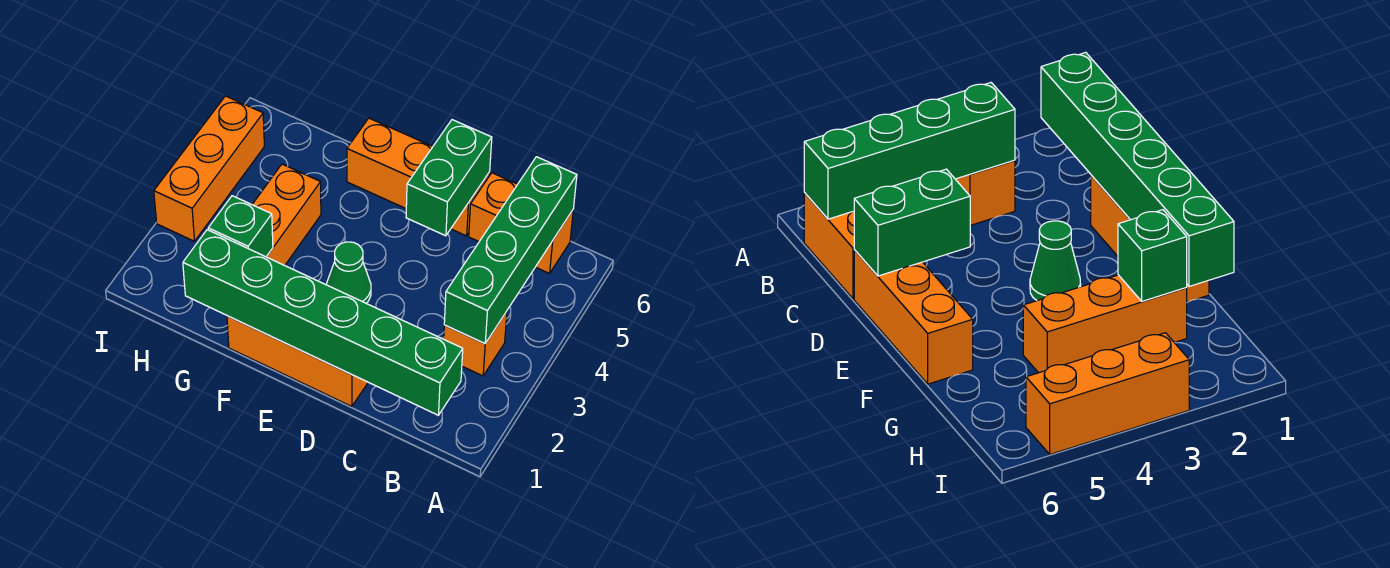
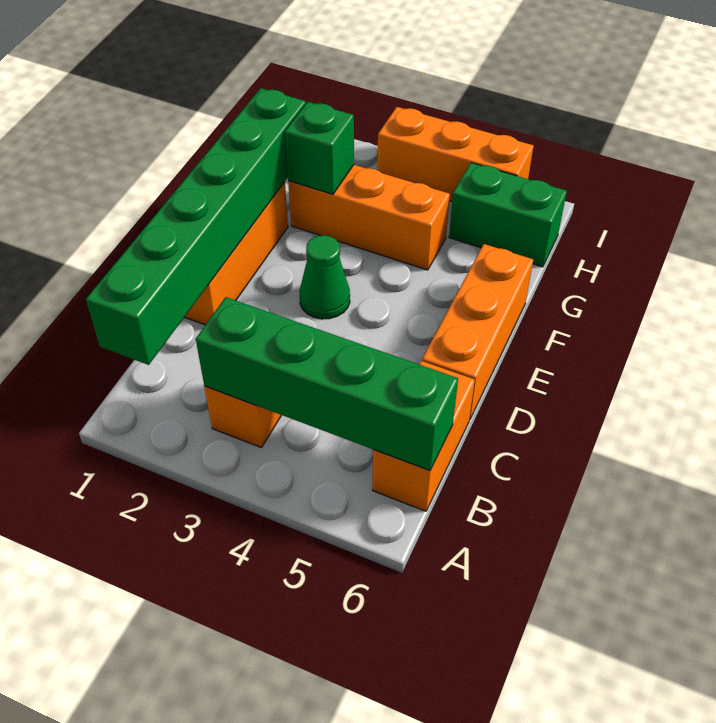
green 1x2 brick [406,120,492,236] -> green 1x2 brick moved to [449,163,567,267]

